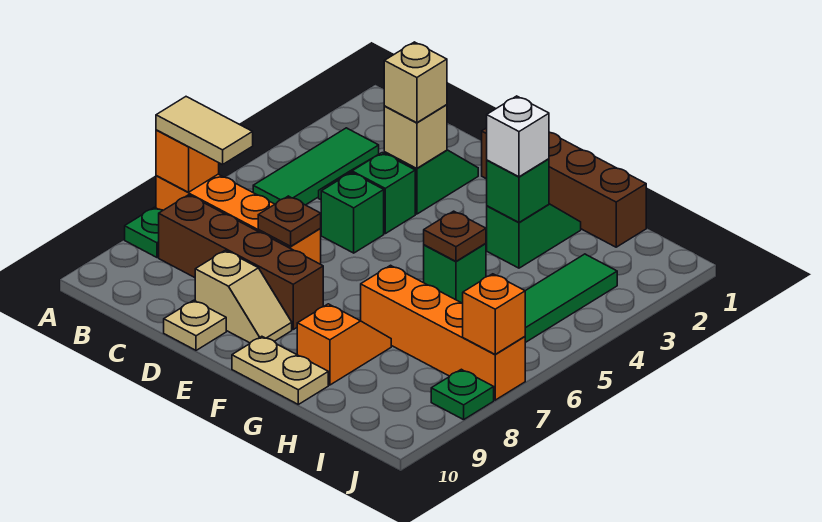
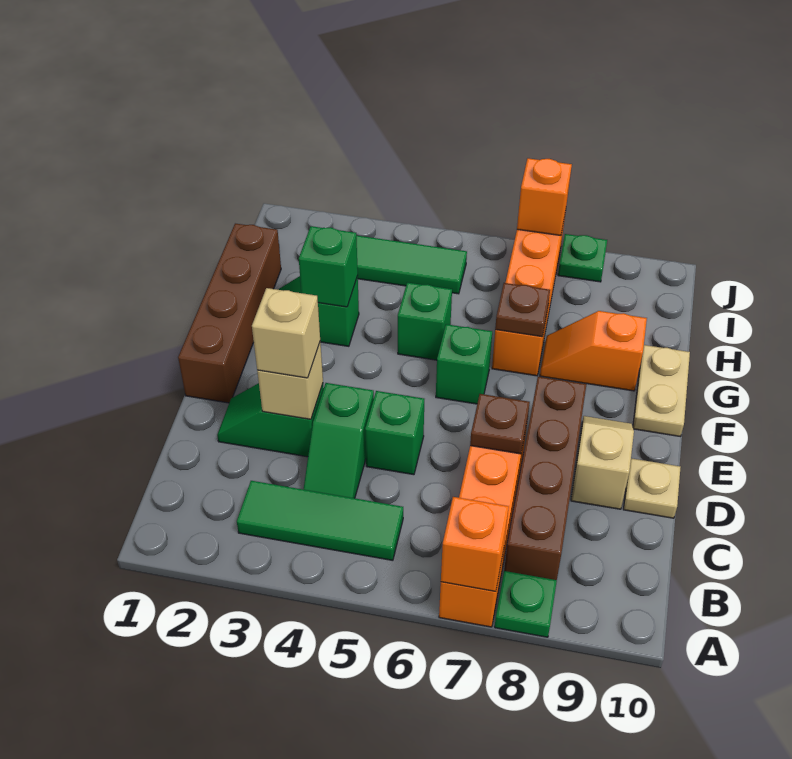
tan 1x2 tile [156,97,253,165] -> none
none -> green 1x1 brick [436,324,492,404]
white 1x1 brick [487,96,549,177] -> none
brown 1x1 plate [424,211,486,262] -> brown 1x1 plate moved to [495,283,550,337]

